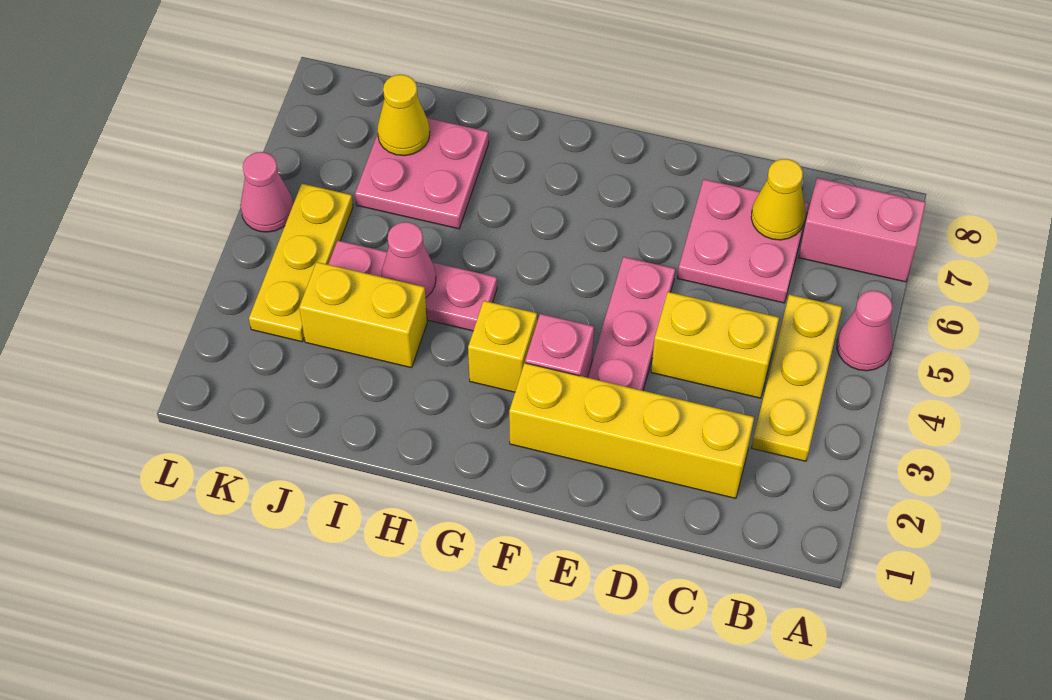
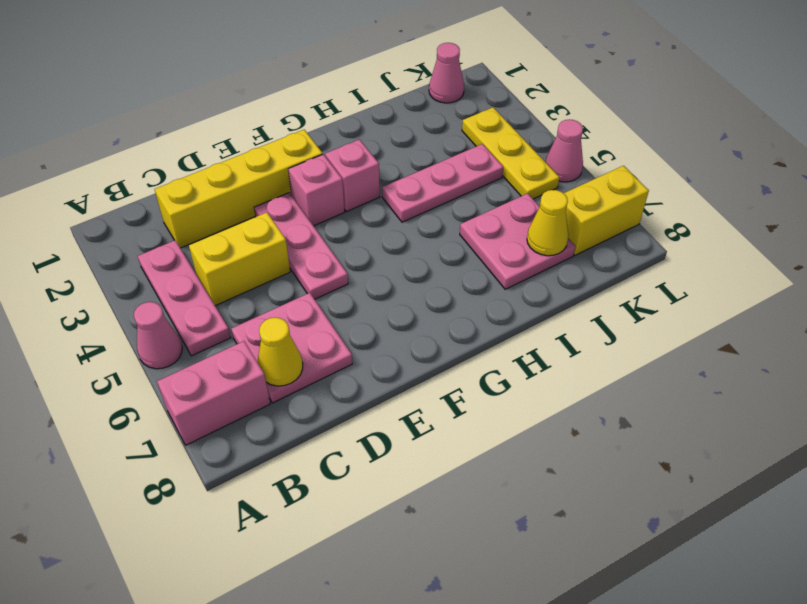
yellow 1x3 plate [752,295,842,461] -> pink 1x3 plate [138,240,231,356]
yellow 1x1 brick [468,301,537,392] -> pink 1x1 brick [325,140,380,212]
yellow 1x2 brick [299,262,427,368] -> yellow 1x2 brick moved to [564,166,649,255]
pink 1x1 cone [381,222,436,298] -> pink 1x1 cone moved to [429,43,464,103]

